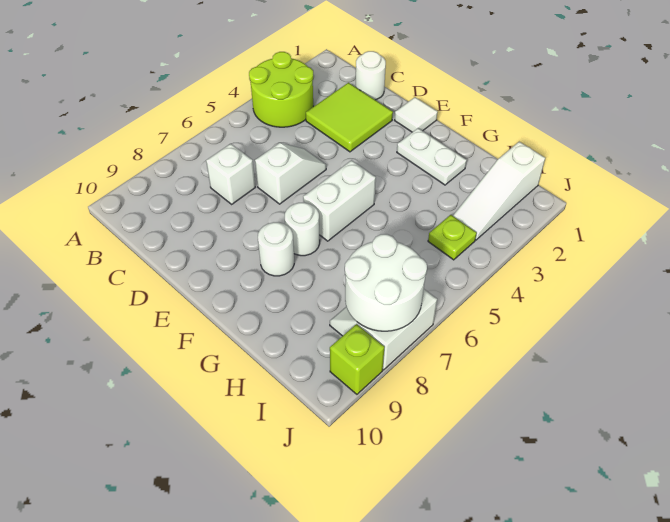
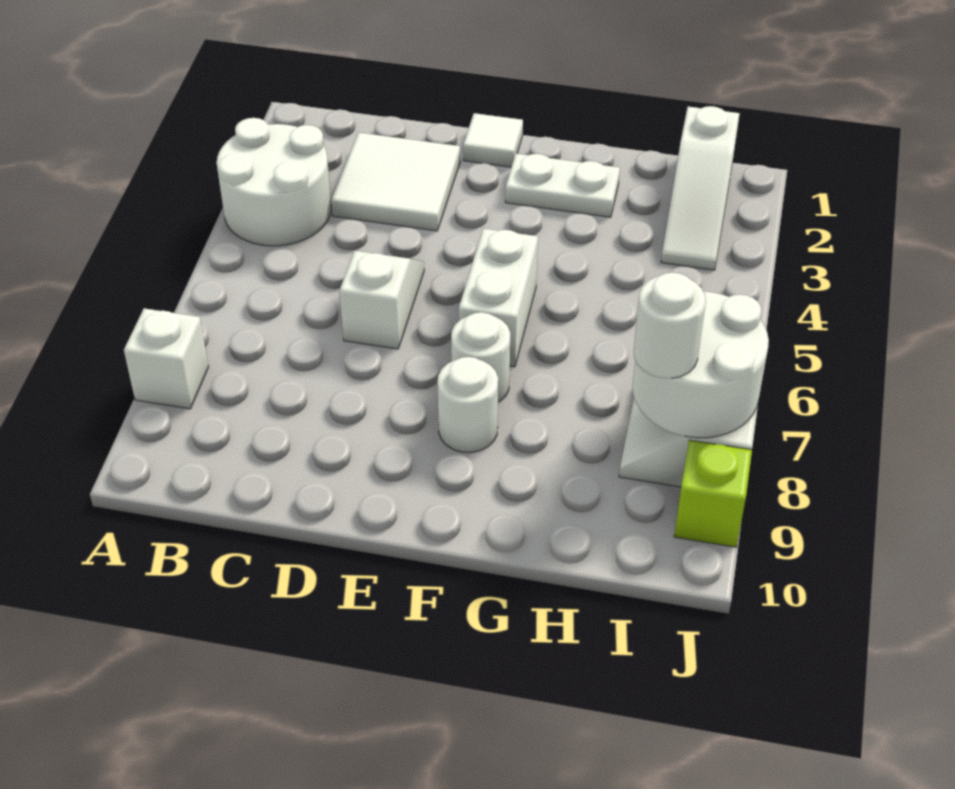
lime 2x2 round brick [249,52,313,127] -> white 2x2 round brick [217,118,331,246]
white 1x1 round brick [355,51,386,100] -> white 1x1 round brick moved to [634,272,706,378]
lime 2x2 tile [306,83,393,152] -> white 2x2 tile [331,132,460,231]
white 1x1 brick [206,144,256,204] -> white 1x1 brick moved to [124,308,208,409]
lime 1x1 plate [428,215,477,260] -> none

